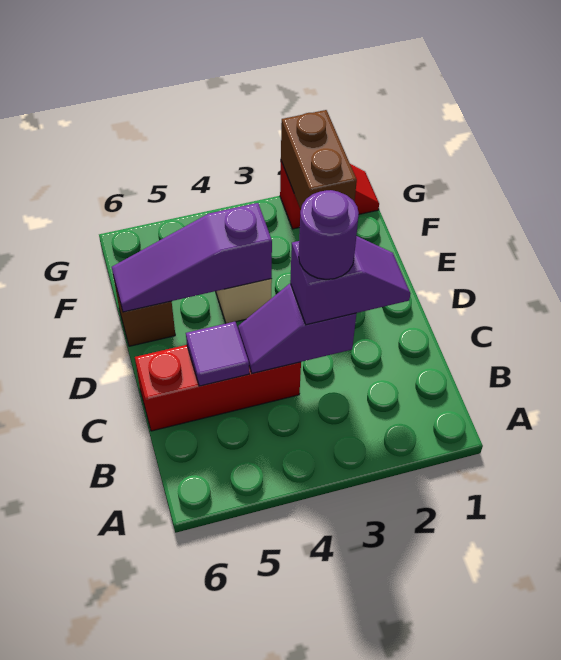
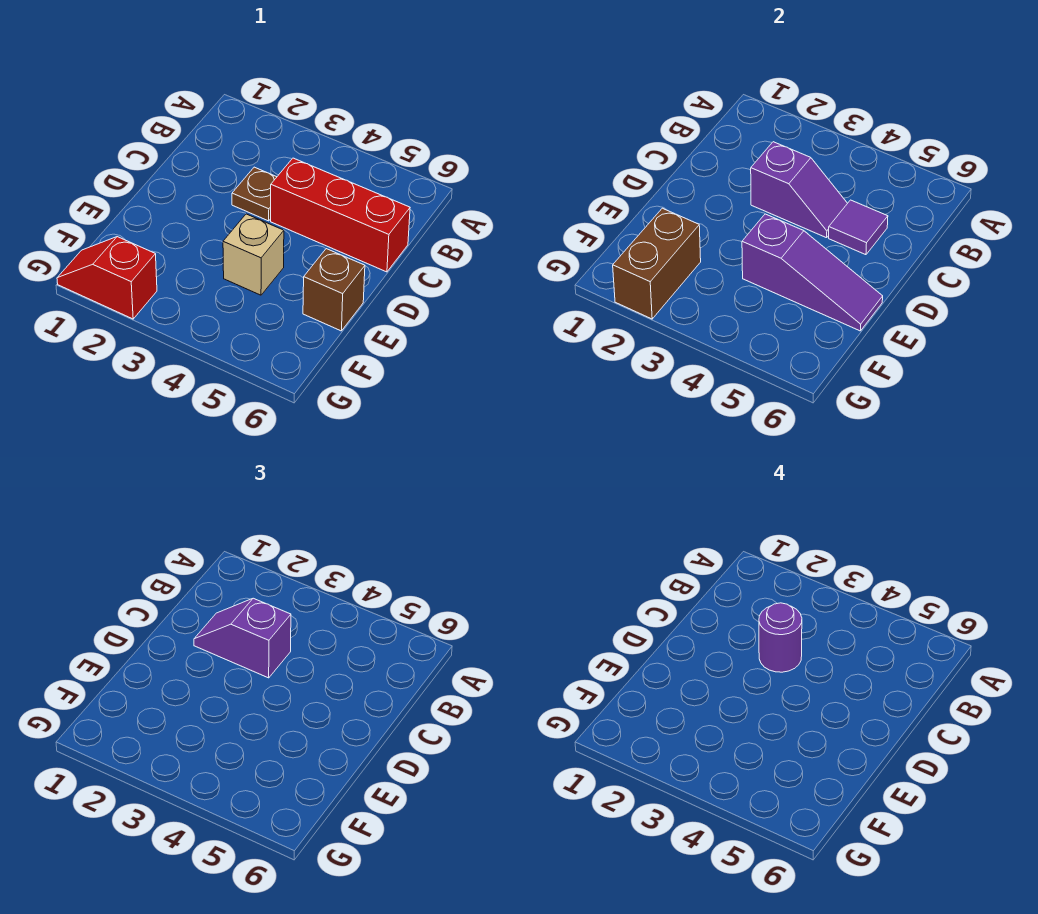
none -> brown 1x1 plate [232,167,277,221]

